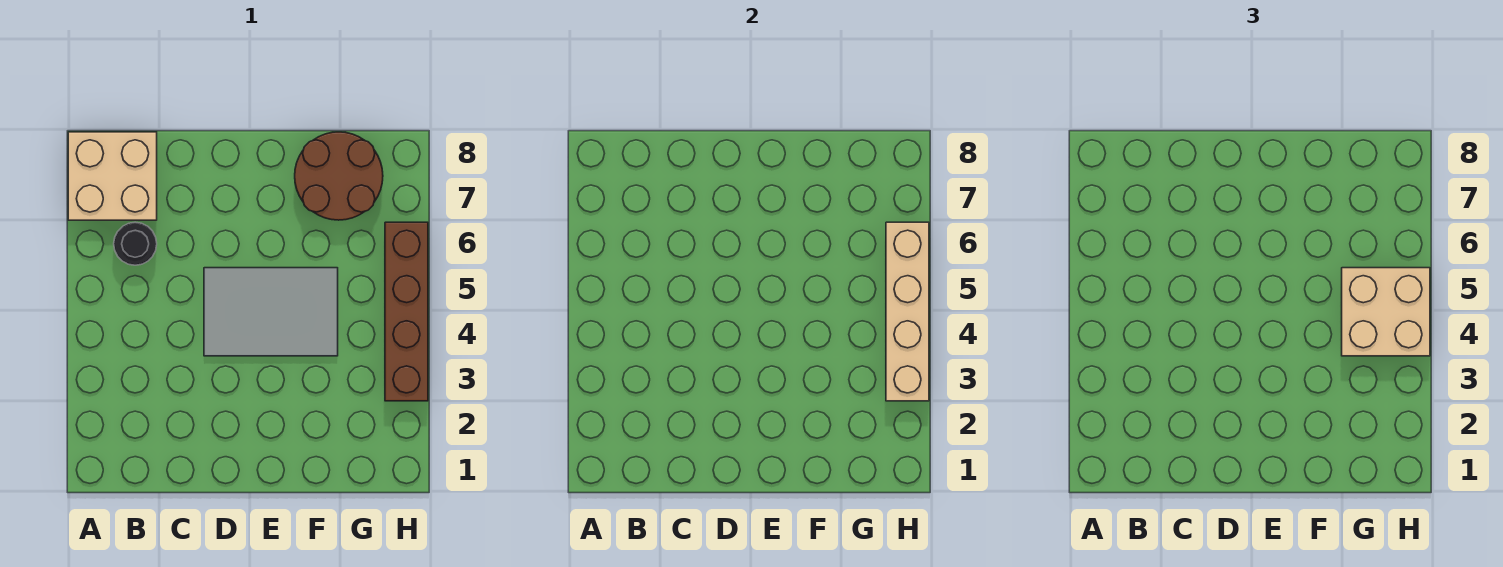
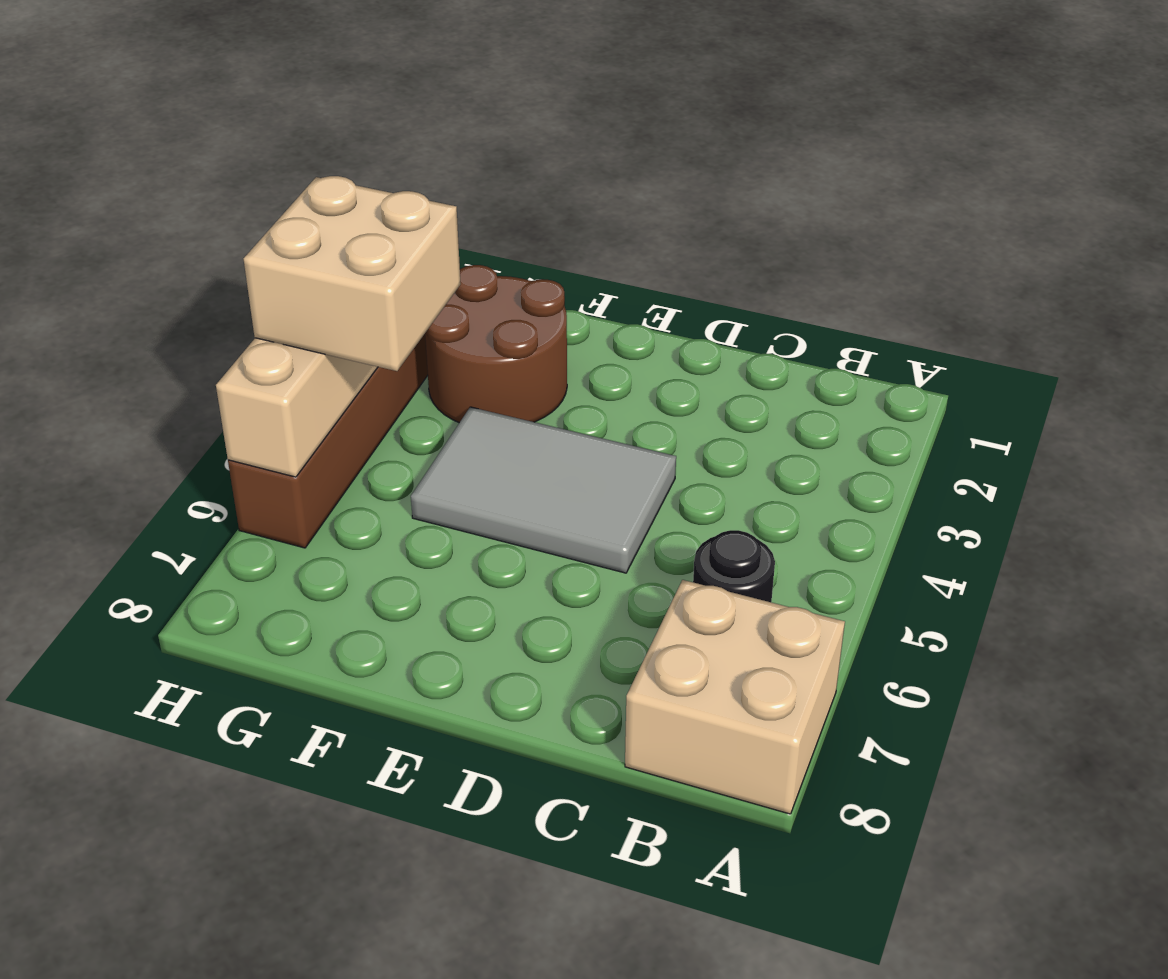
brown 2x2 round brick [295,132,383,220] -> brown 2x2 round brick moved to [425,265,567,423]

